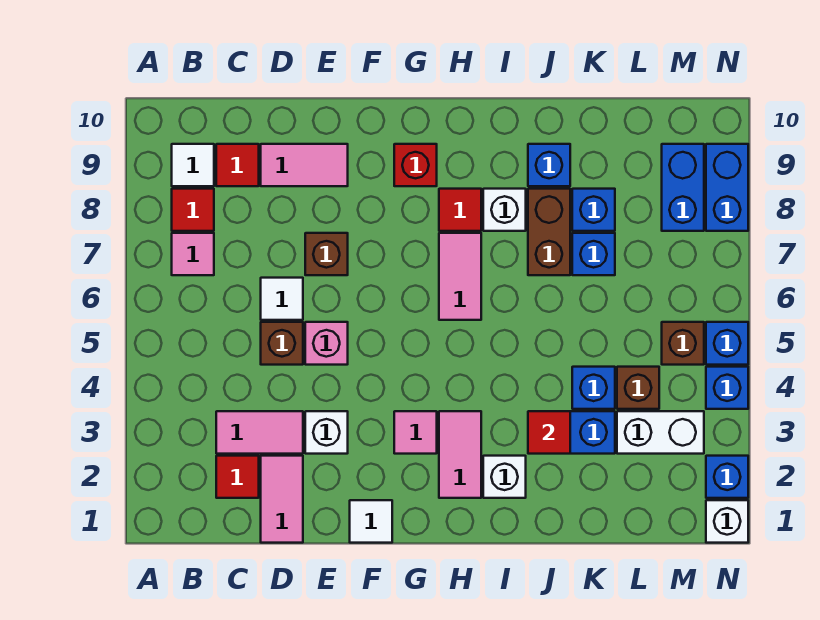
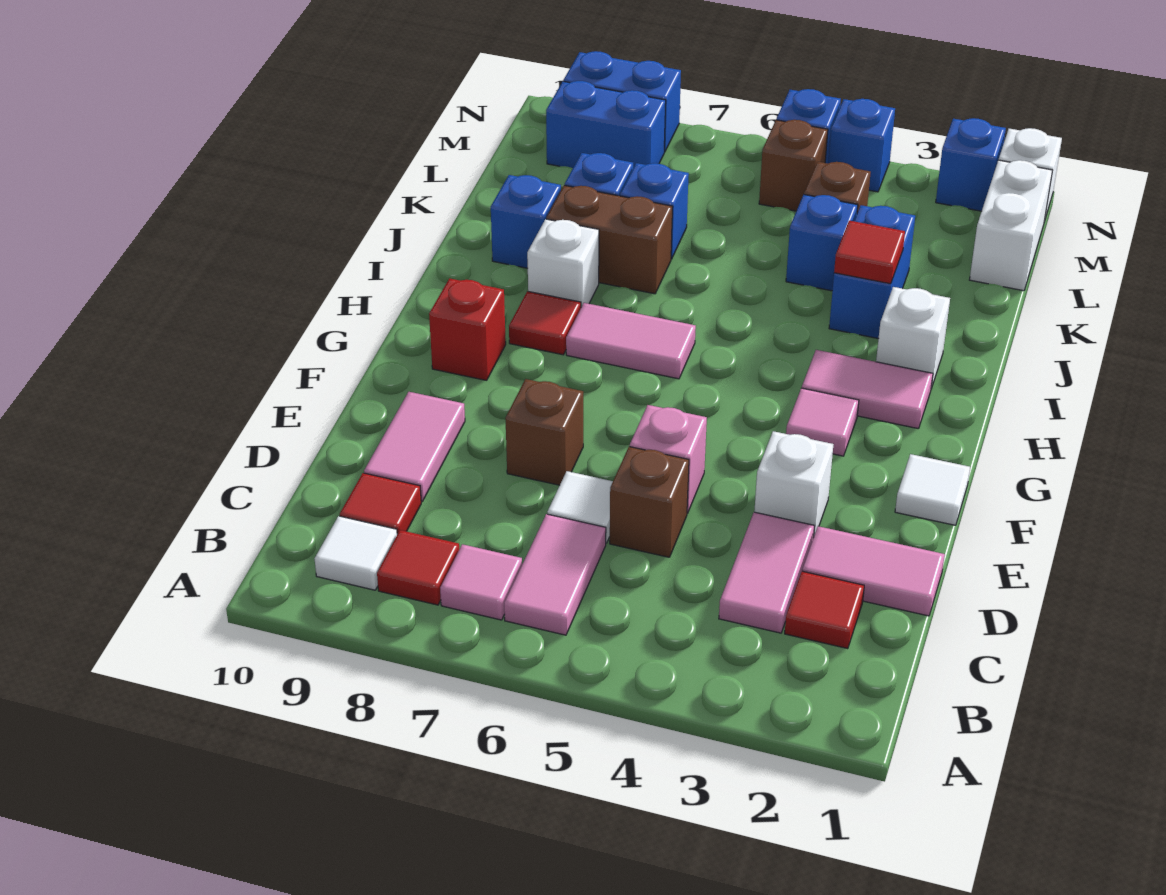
none -> pink 1x2 tile [504,514,606,635]
white 1x2 brick [617,411,704,454] -> white 1x2 brick moved to [970,160,1053,291]

